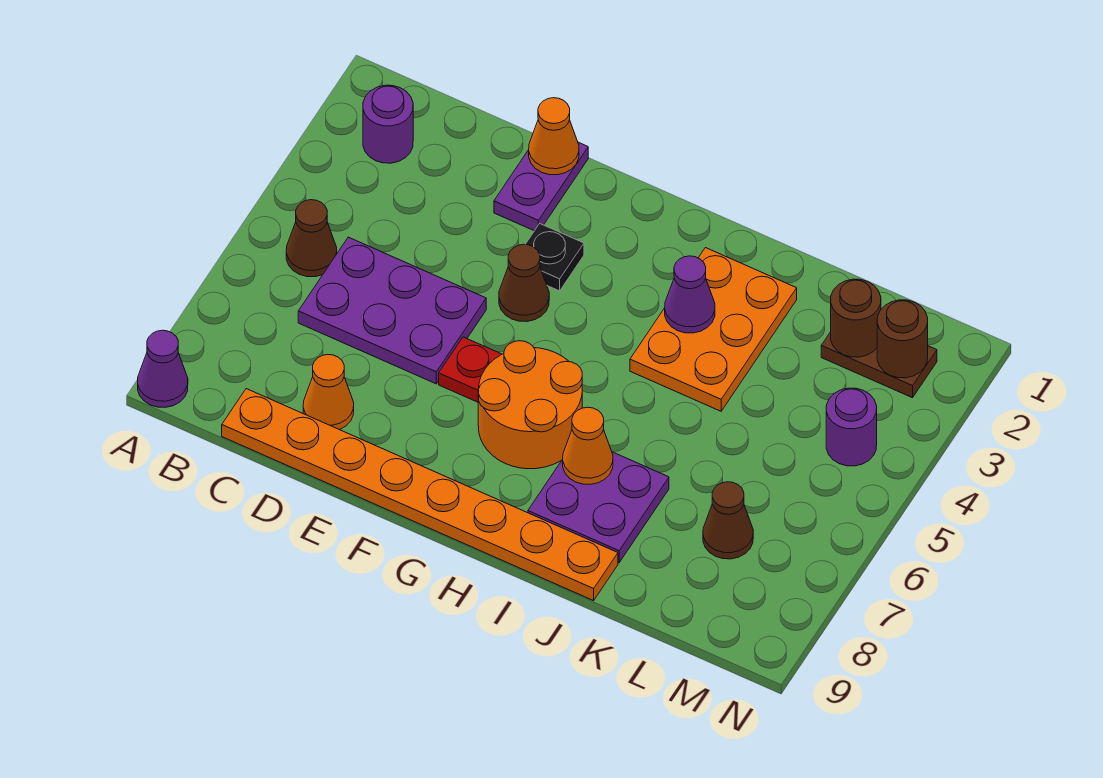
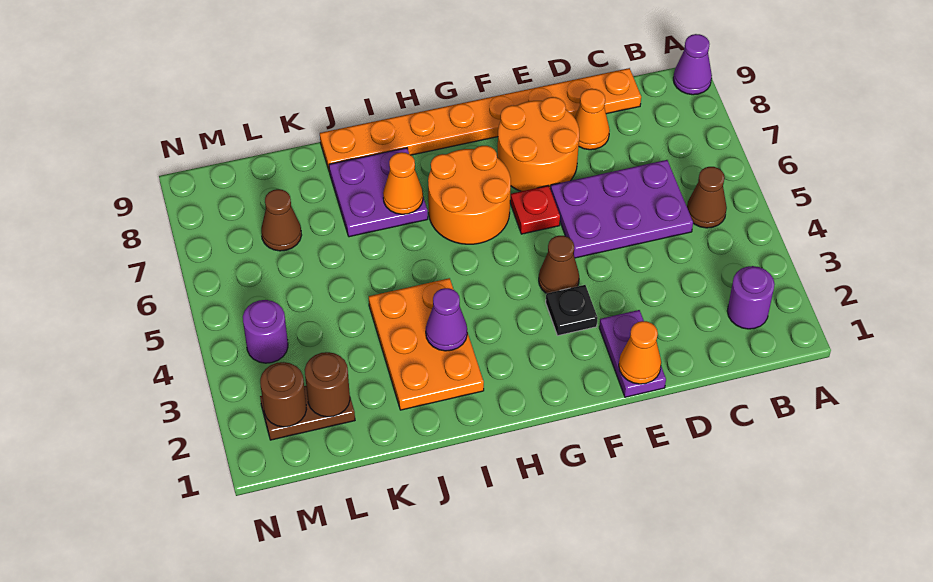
none -> orange 2x2 round brick [497,97,579,191]

